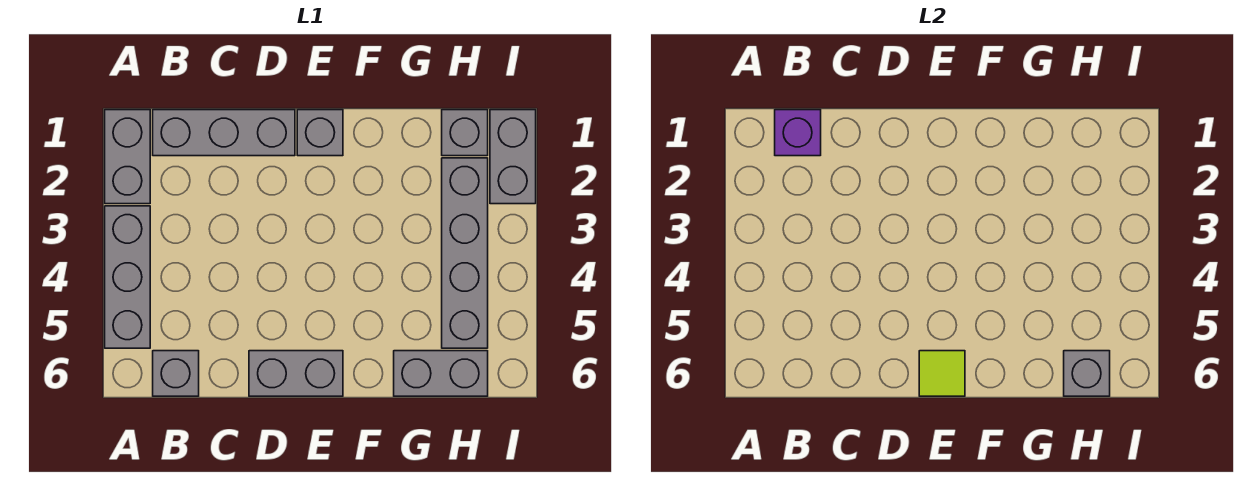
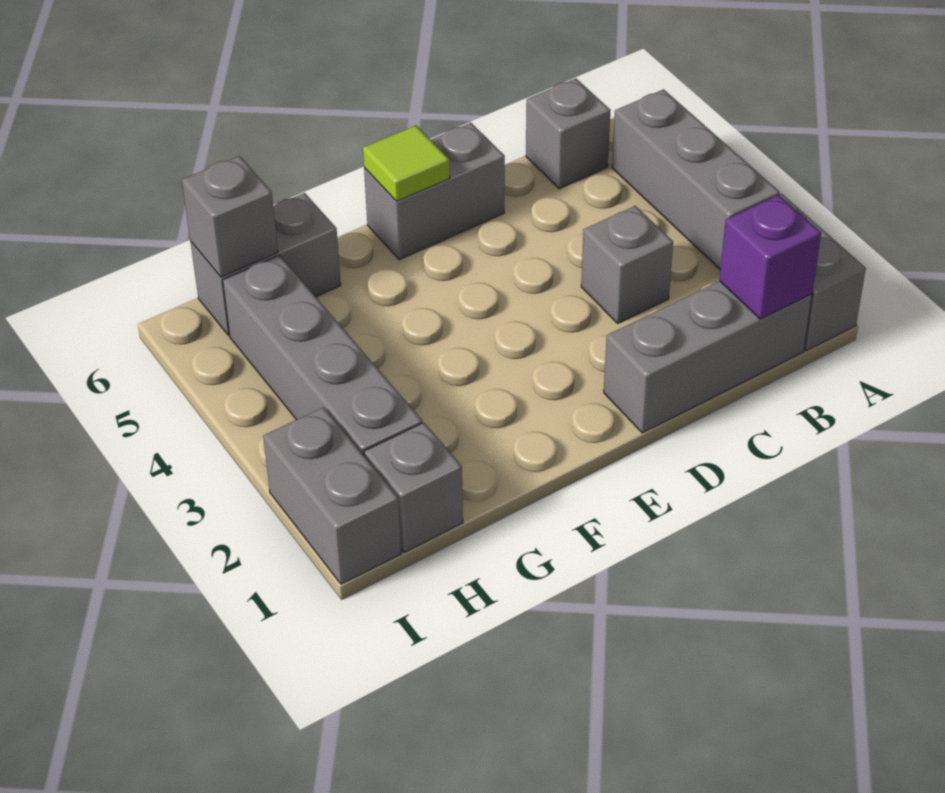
grey 1x1 brick [297,110,343,156] -> grey 1x1 brick moved to [581,206,673,323]

